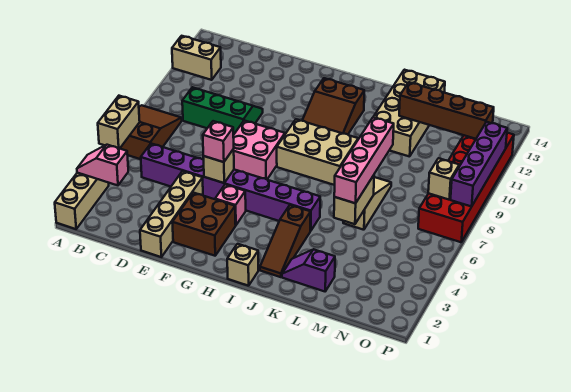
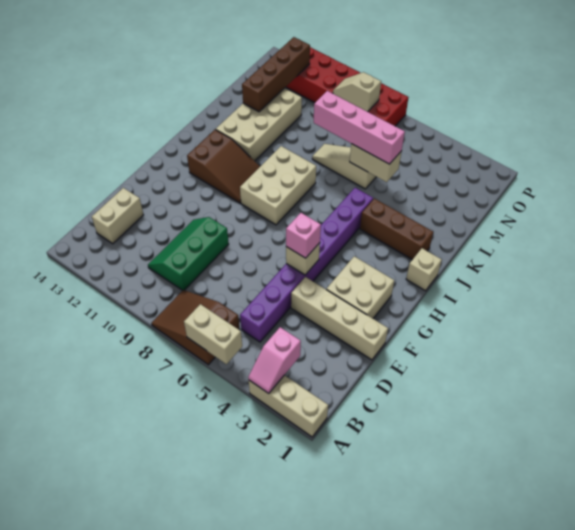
tan 1x2 brick [172,36,221,80] -> tan 1x2 brick moved to [92,188,143,244]
brown 2x2 brick [172,193,236,256] -> tan 2x2 brick [326,256,394,318]
pink 2x2 brick [233,120,285,179] -> none
pink 1x1 brick [215,185,246,225] -> none
brown 1x3 slope [260,205,311,277] -> brown 1x3 brick [360,198,433,260]
purple 1x2 slope [282,249,335,291] -> none
tan 2x4 brick [374,70,445,157] -> tan 2x4 brick turned to [216,88,302,161]
purple 1x4 brick [451,122,507,207] -> none

